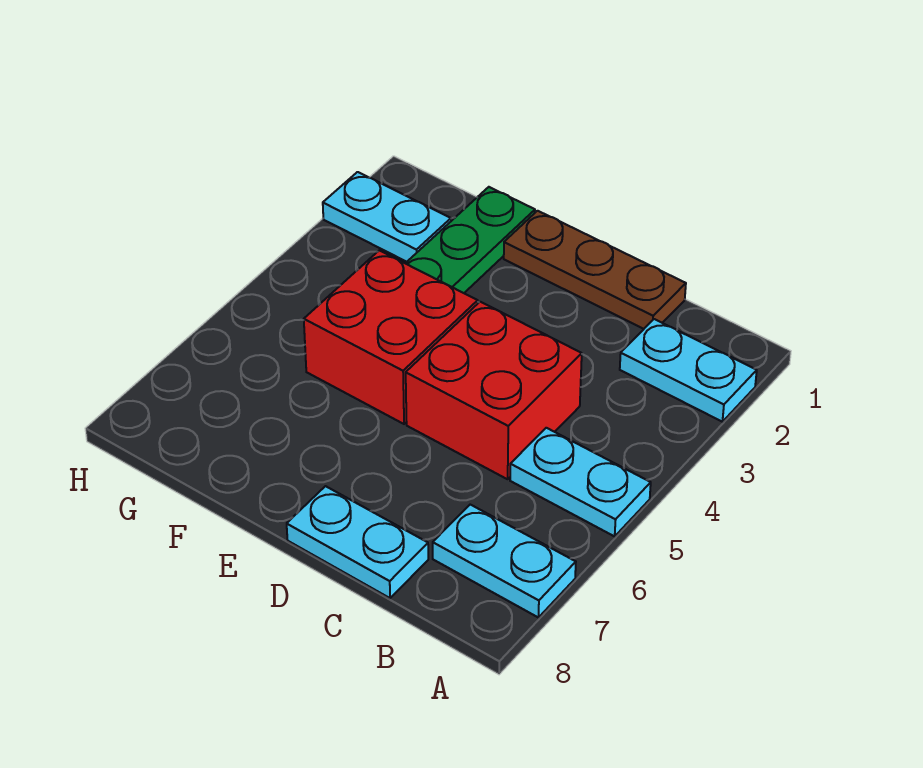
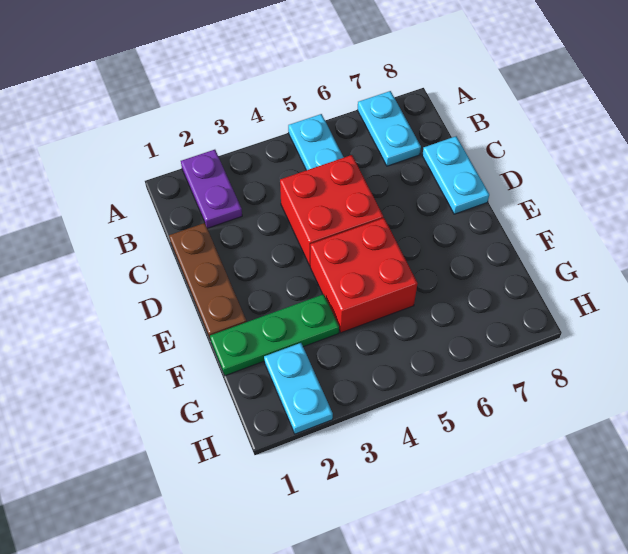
cyan 1x2 plate [620,319,757,422] -> purple 1x2 plate [181,150,242,228]

